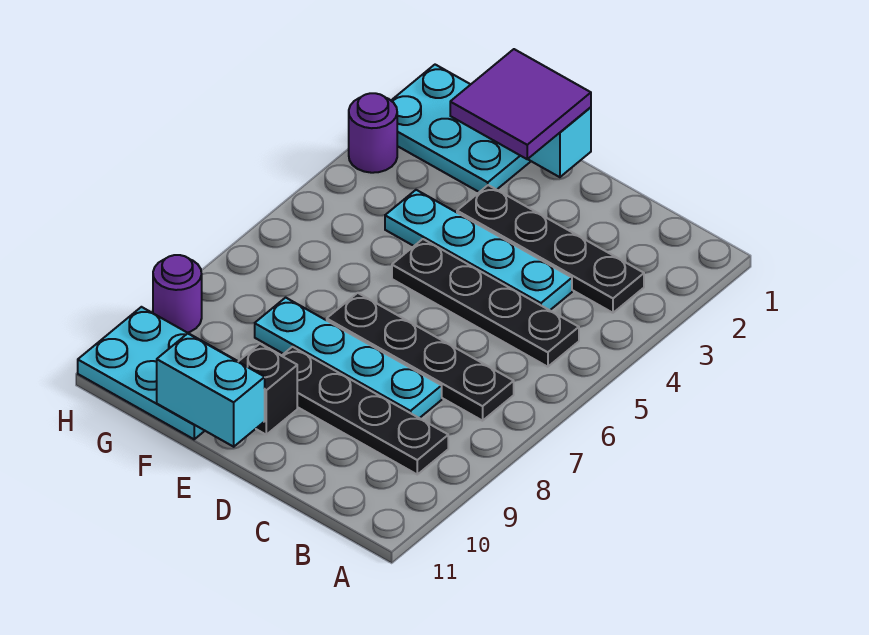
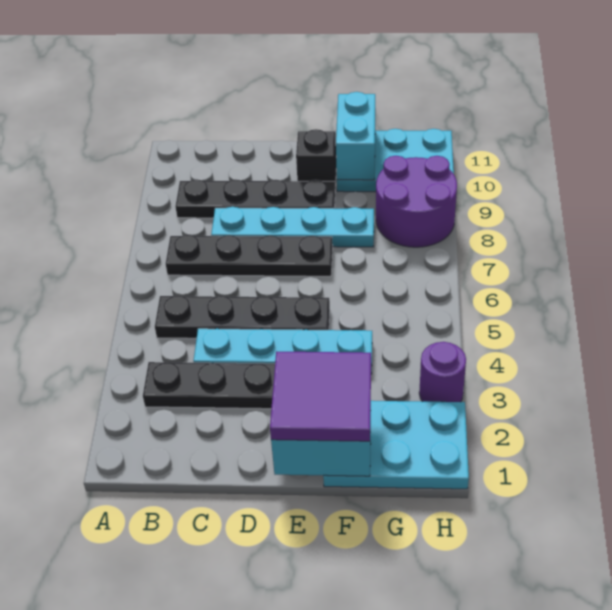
cyan 1x2 brick [157,334,265,447] -> cyan 1x2 brick turned to [336,92,375,180]
purple 1x1 round brick [153,255,202,333] -> purple 2x2 round brick [376,156,457,247]

